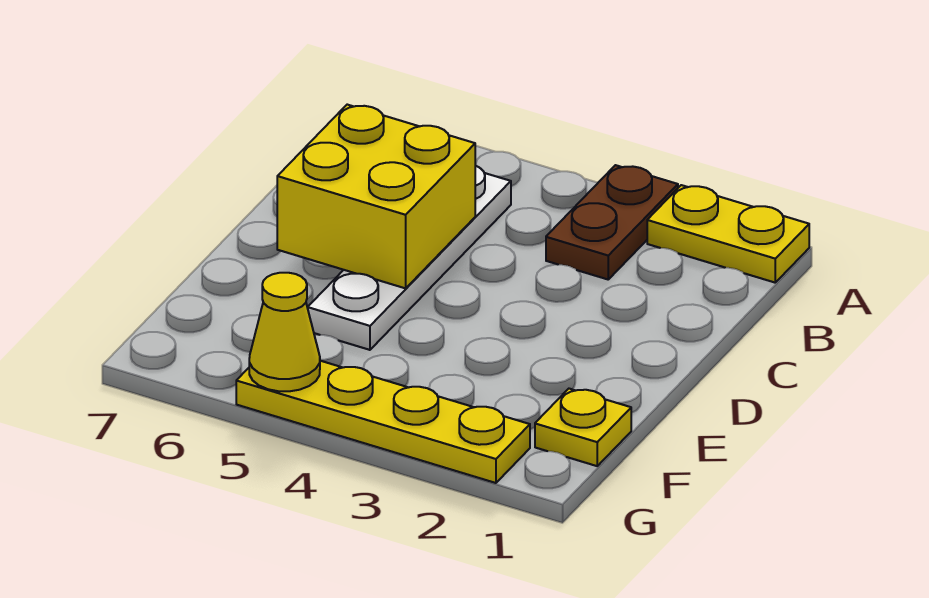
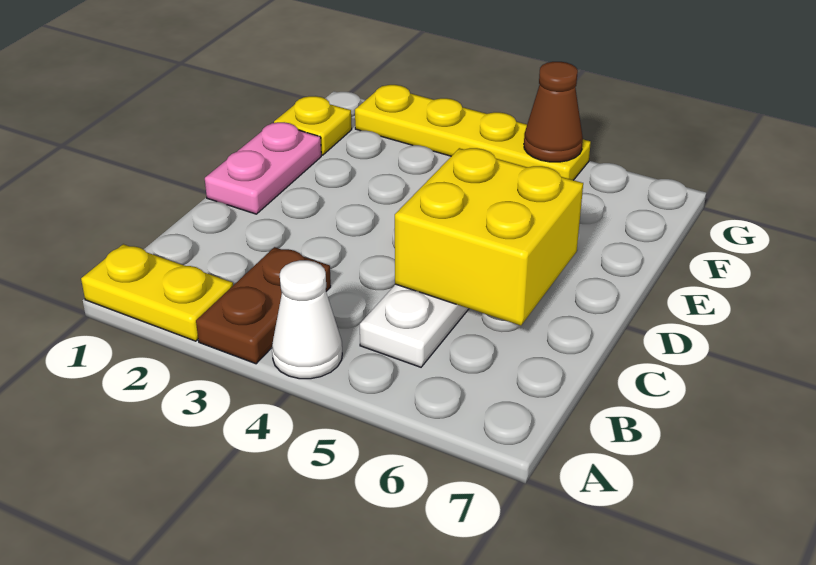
none -> white 1x1 cone [272,260,342,379]
none -> pink 1x2 plate [205,122,321,214]
yellow 1x1 cone [249,273,320,391] -> brown 1x1 cone [524,62,583,162]

